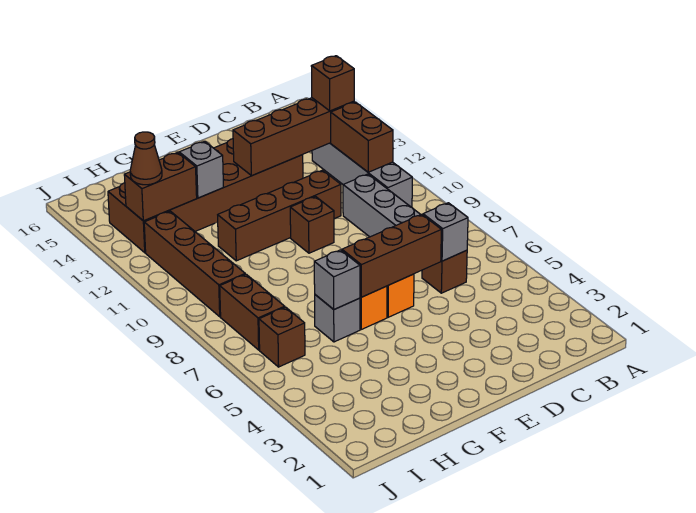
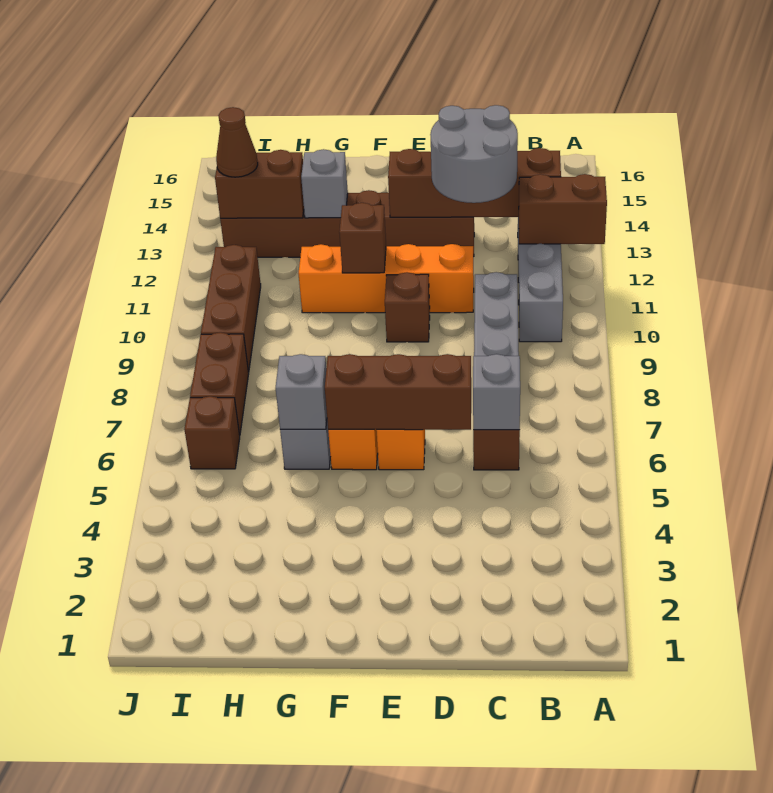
brown 1x2 brick [331,102,393,172] -> brown 1x2 brick turned to [519,174,607,244]
brown 1x1 brick [311,56,354,111] -> brown 1x1 brick moved to [339,203,386,273]
none -> grey 2x2 round brick [430,105,518,203]
brown 1x4 brick [218,170,341,261] -> orange 1x4 brick [298,244,474,313]
brown 2x6 brick [108,139,303,253] -> brown 1x6 brick [220,190,474,257]
brown 1x4 brick [144,211,245,317] -> brown 1x3 brick [201,245,261,372]

